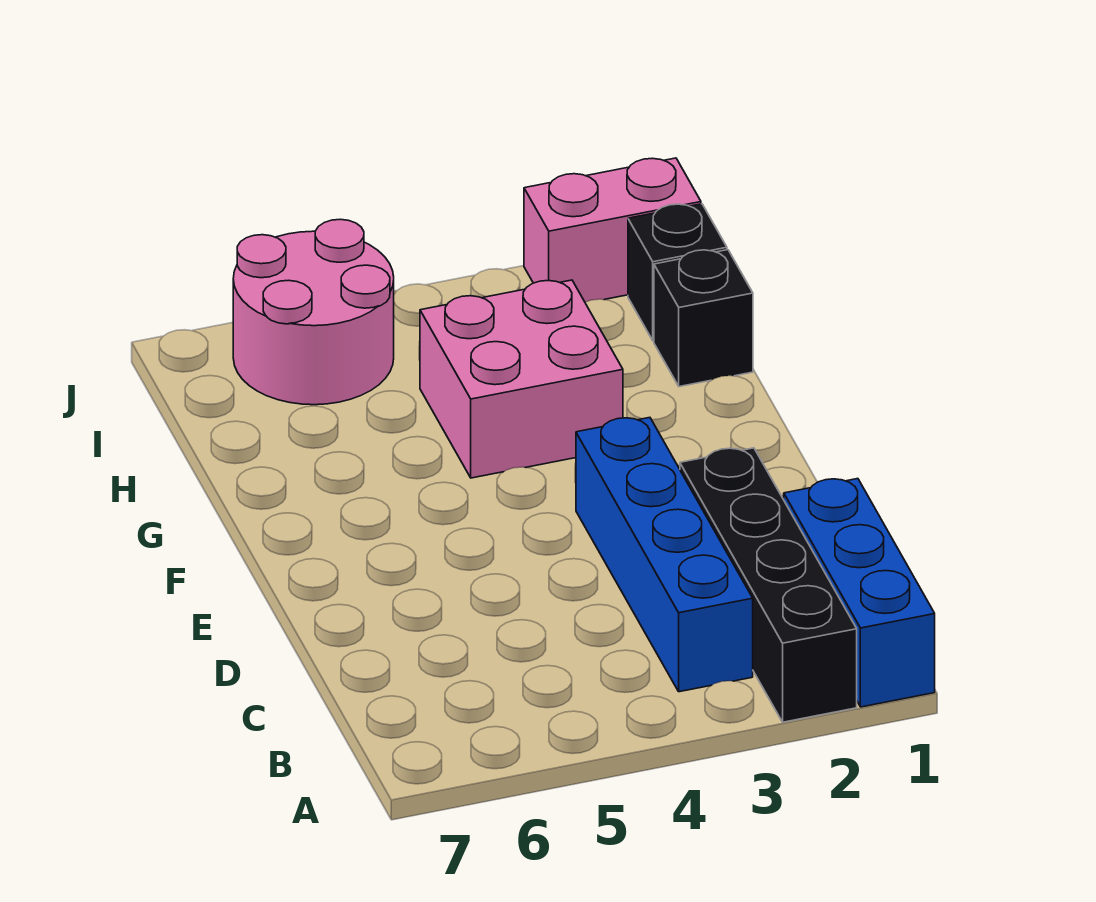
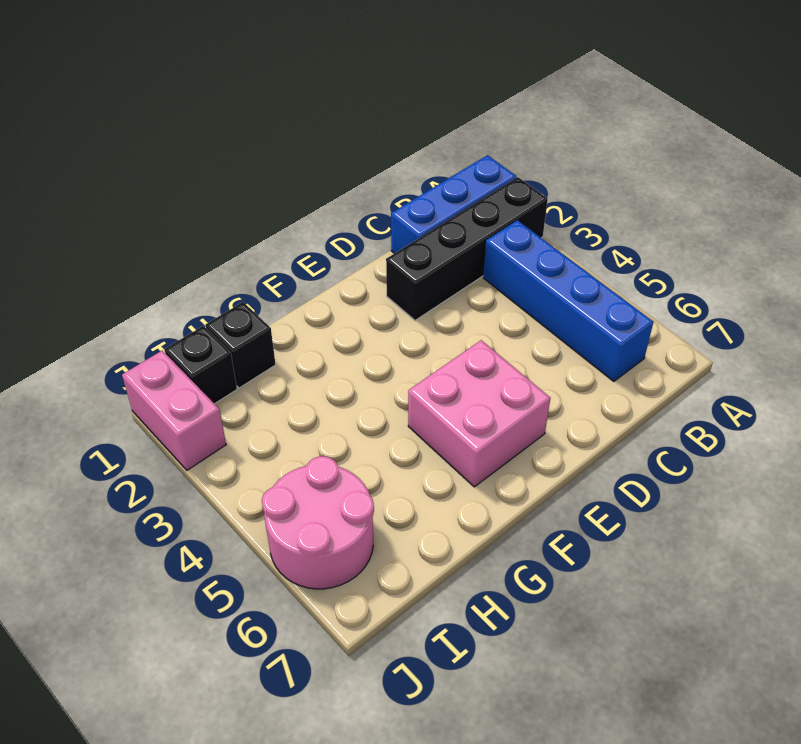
blue 1x4 brick [576,418,753,692] -> blue 1x4 brick turned to [483,220,653,382]
pink 2x2 brick [420,280,623,478] -> pink 2x2 brick moved to [408,340,550,487]

